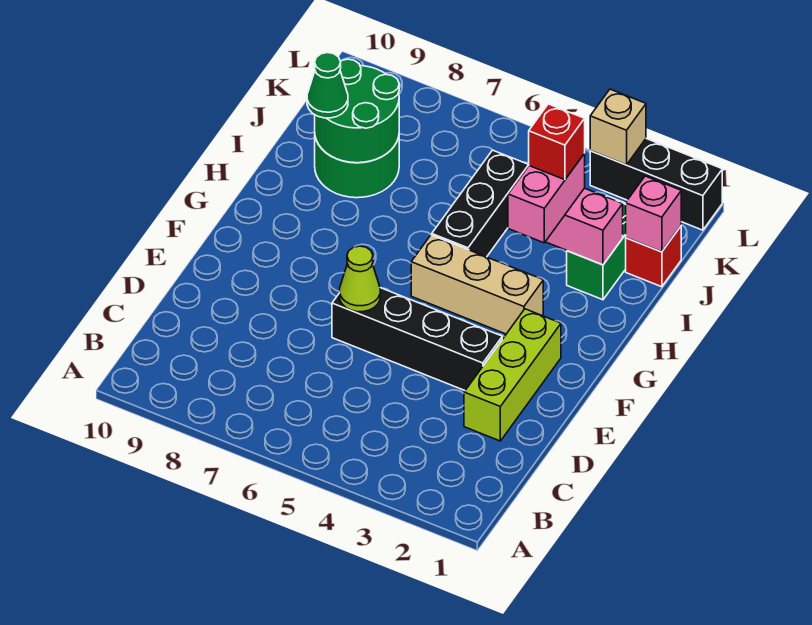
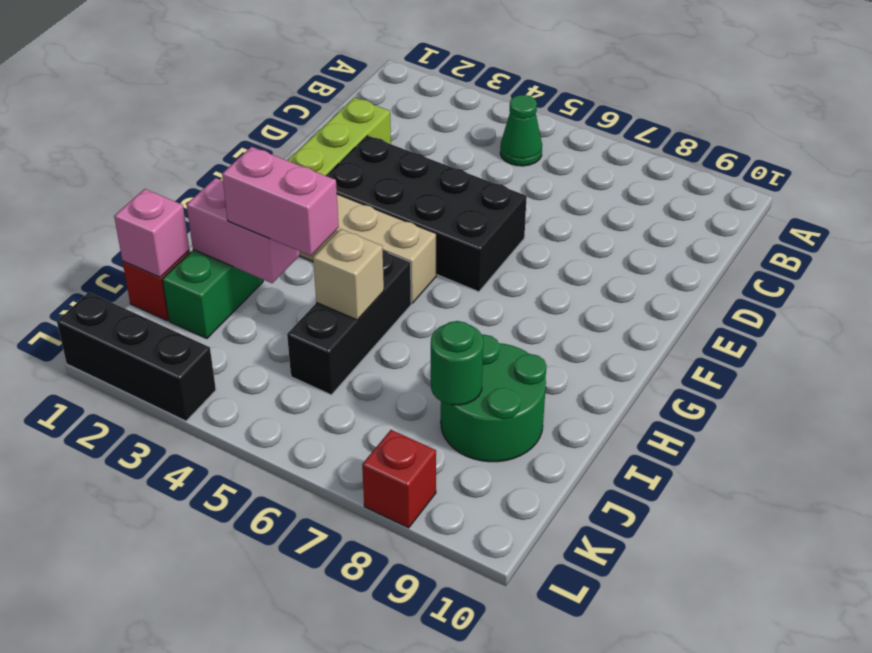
black 1x4 brick [332,288,502,390] -> black 2x4 brick [327,135,527,292]
lime 1x1 cone [340,246,380,312] -> none
pink 1x2 brick [508,154,585,243] -> pink 1x2 brick turned to [222,147,339,256]
red 1x1 brick [529,104,585,180] -> red 1x1 brick moved to [362,430,436,528]
green 2x2 round brick [315,59,399,163] -> green 1x1 round brick [431,321,483,405]
green 1x1 cone [307,53,348,118] -> green 1x1 cone moved to [500,95,542,166]
tan 1x1 brick [590,89,646,165] -> tan 1x1 brick moved to [313,229,384,320]

